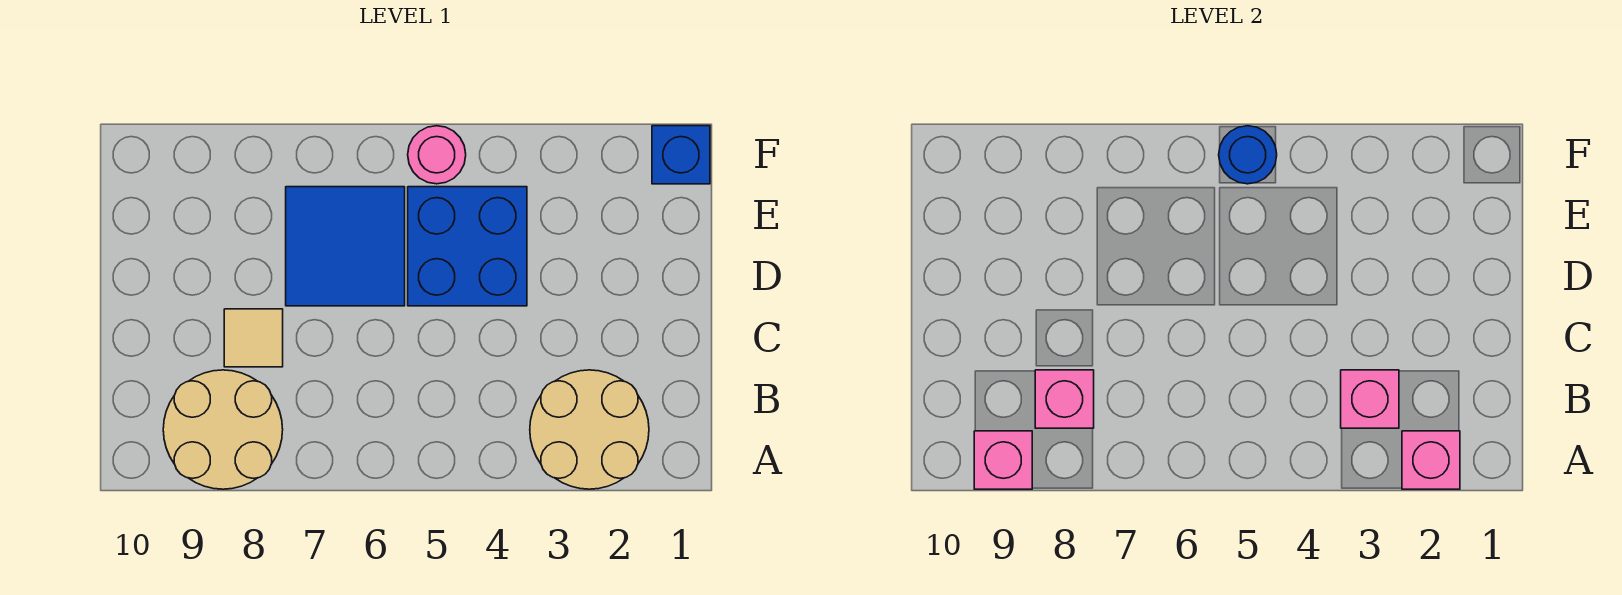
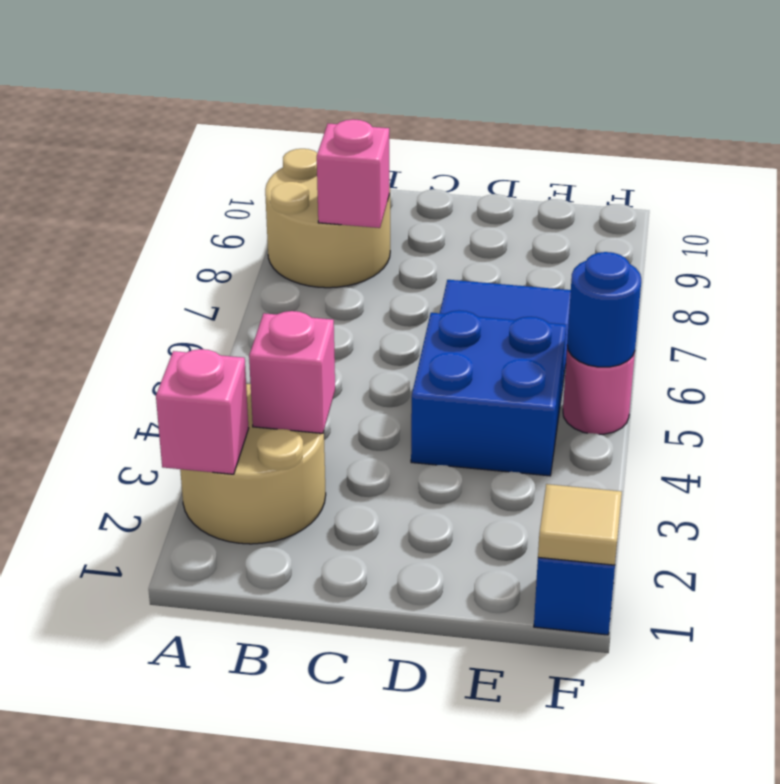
pink 1x1 brick [974,431,1032,489] -> none
tan 1x1 tile [224,309,283,367] -> tan 1x1 tile moved to [538,484,622,565]

